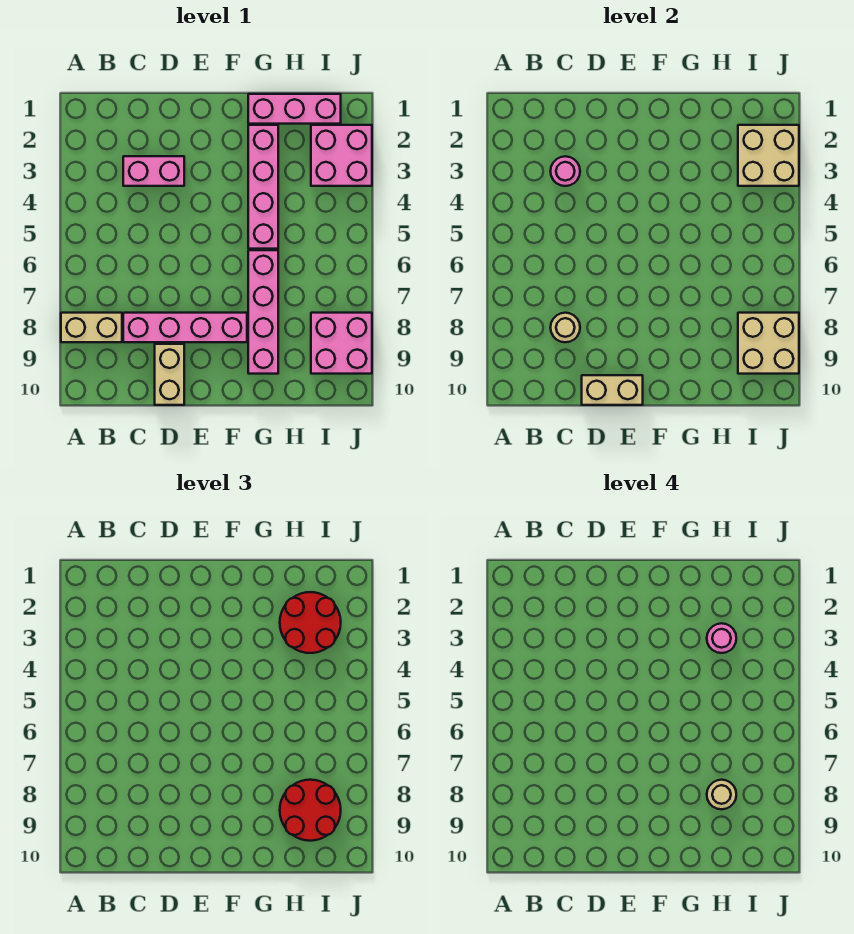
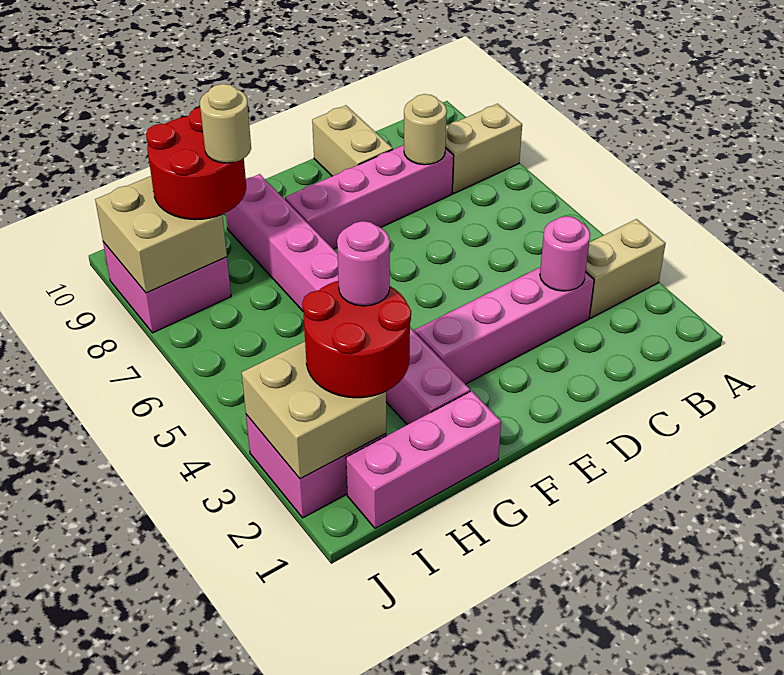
pink 1x2 brick [123,156,184,186] -> pink 1x4 brick [415,267,594,384]
tan 1x2 brick [582,375,643,405] -> tan 1x2 brick moved to [586,219,666,318]

